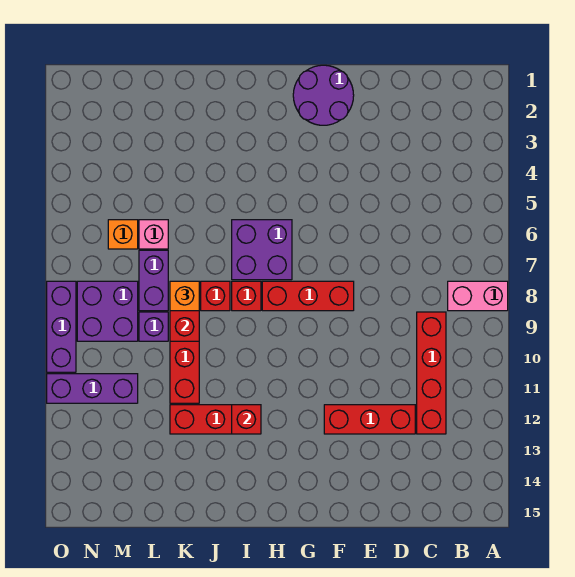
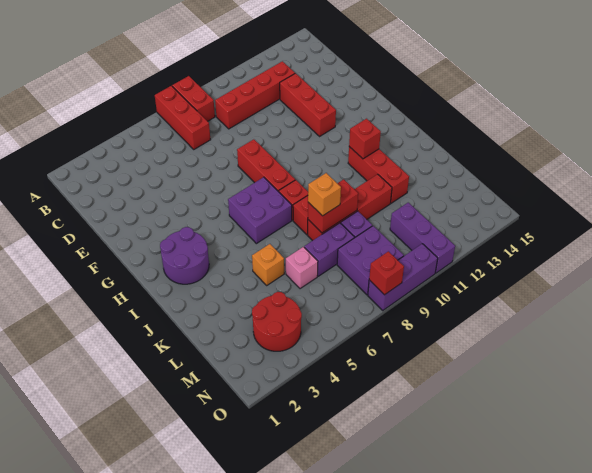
none -> red 1x3 brick [155,86,210,149]
pink 1x2 brick [448,281,508,311] -> red 1x2 brick [172,76,215,121]
purple 2x2 round brick [293,65,354,125] -> purple 2x2 round brick moved to [160,227,209,284]
none -> red 2x2 round brick [252,292,302,351]
orange 1x1 brick [108,220,138,249] -> orange 1x1 brick moved to [252,244,284,285]
none -> red 1x1 brick [369,251,404,295]

